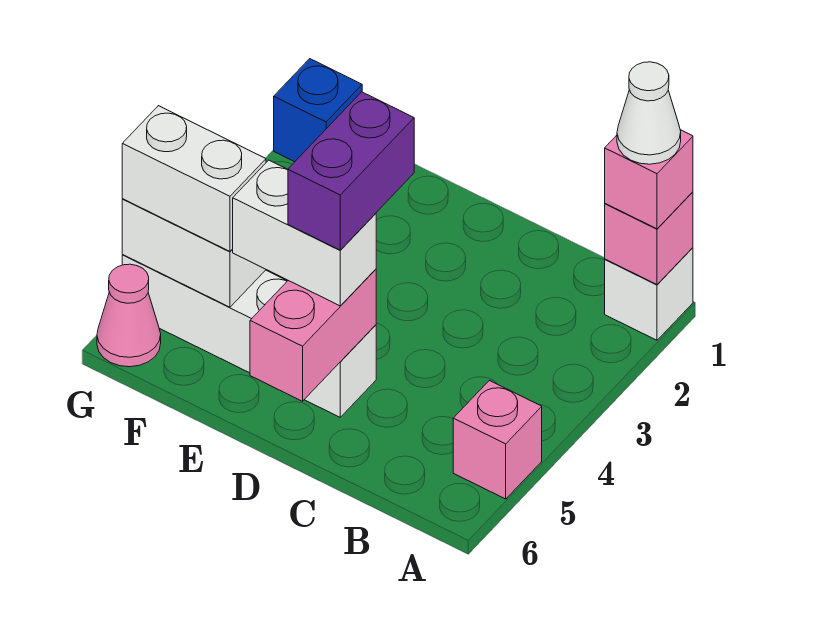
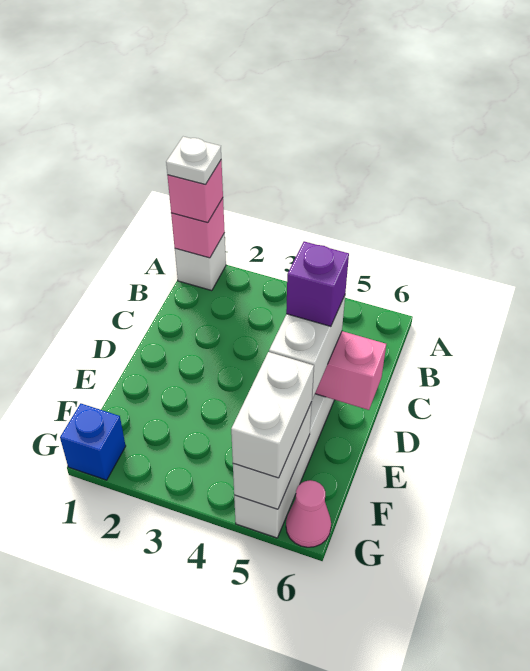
white 1x1 cone [617,62,681,164] -> white 1x1 plate [166,137,221,185]
pink 1x1 brick [453,381,542,499] -> none
purple 1x2 brick [288,92,414,250] -> purple 1x1 brick [286,241,349,326]

